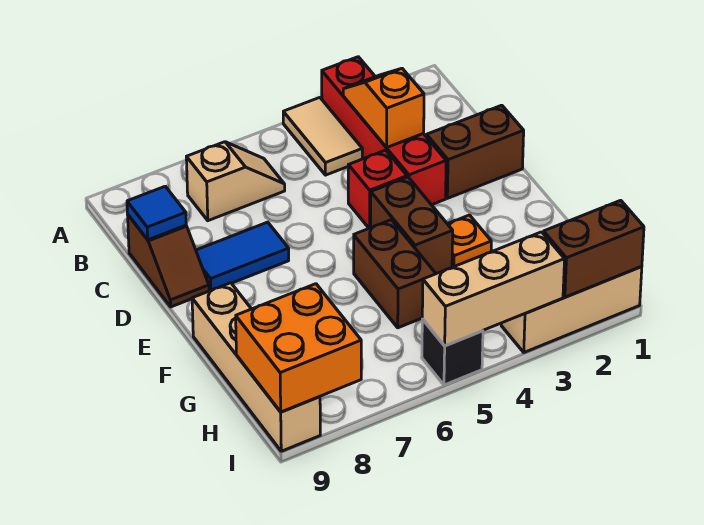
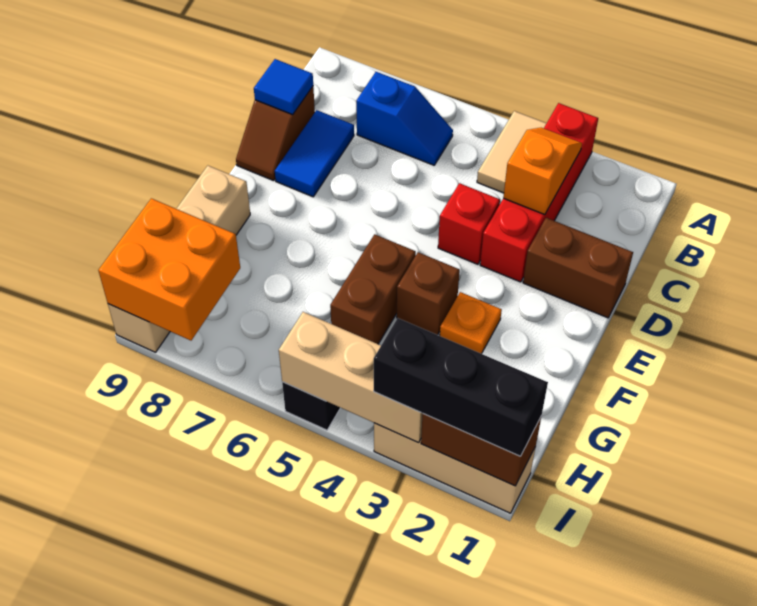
tan 1x2 slope [186,142,285,221] -> blue 1x2 slope [356,72,453,165]
blue 1x2 tile [196,222,289,291] -> blue 1x2 tile turned to [275,110,354,197]
brown 1x2 brick [371,177,453,274] -> brown 1x1 brick [397,252,460,335]
none -> black 1x3 brick [374,318,548,456]

